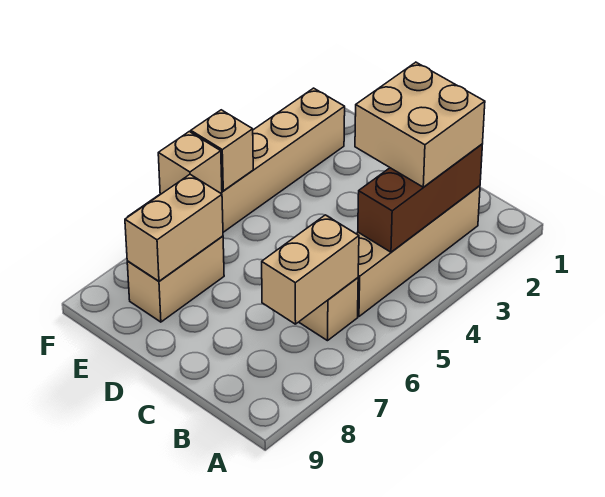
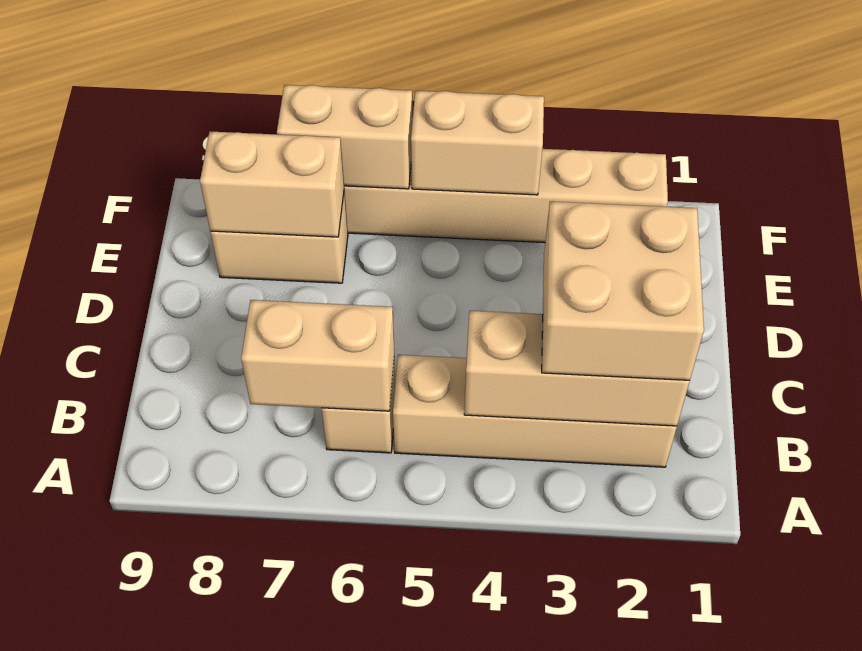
brown 1x3 brick [358,144,482,252] -> tan 1x3 brick [464,311,690,426]
tan 1x1 brick [191,110,253,191] -> tan 1x2 brick [411,91,544,195]
tan 1x1 brick [158,132,222,194] -> tan 1x2 brick [277,85,413,189]

